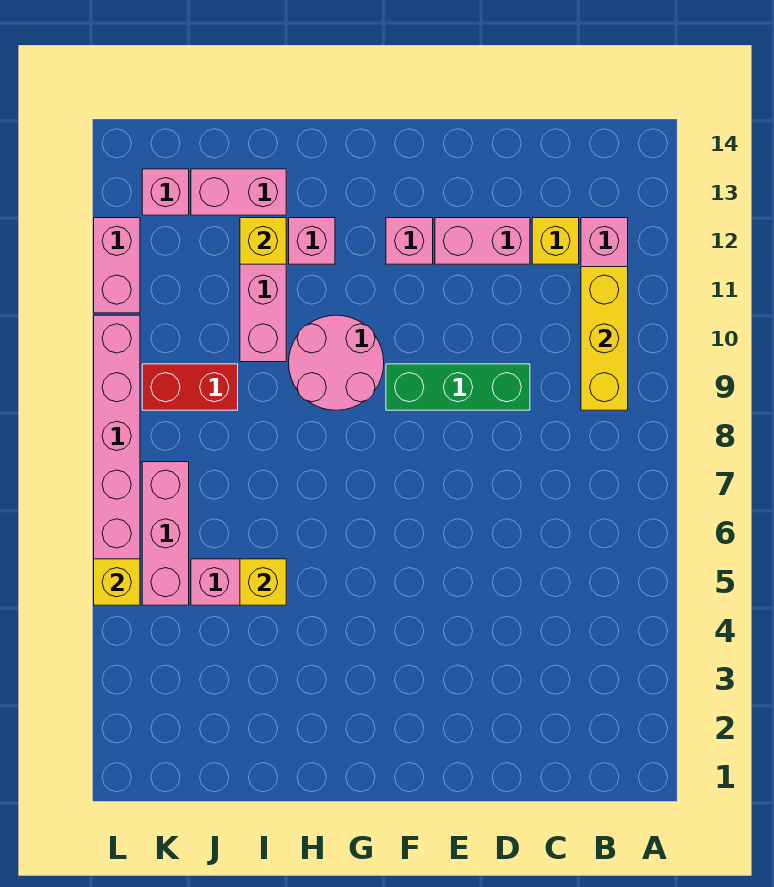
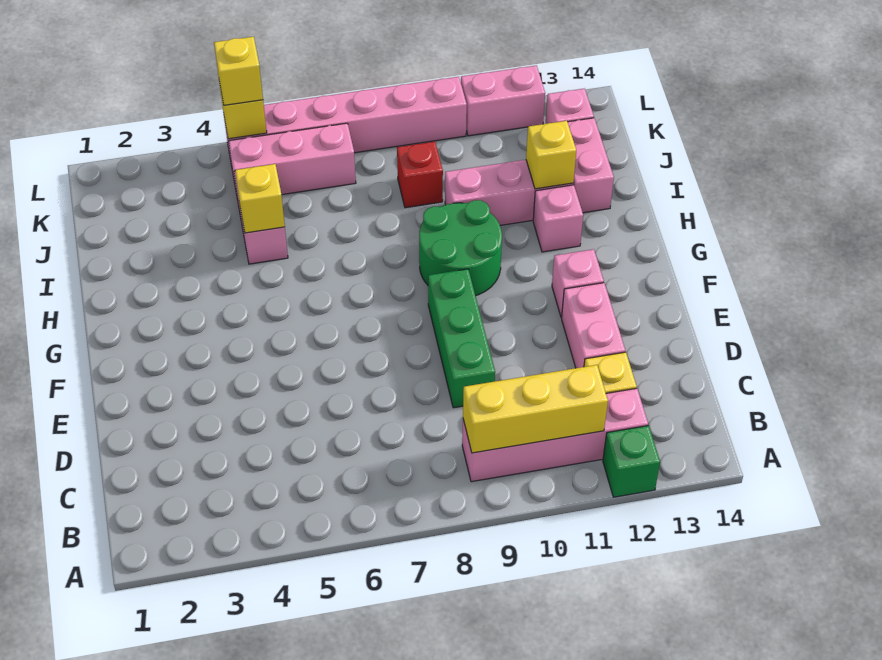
none -> green 1x1 brick [603,426,660,497]
pink 2x2 round brick [289,315,384,410] -> green 2x2 round brick [419,200,502,296]
red 1x2 brick [142,364,238,410] -> red 1x1 brick [397,142,443,208]
none -> yellow 1x1 brick [214,37,263,105]

